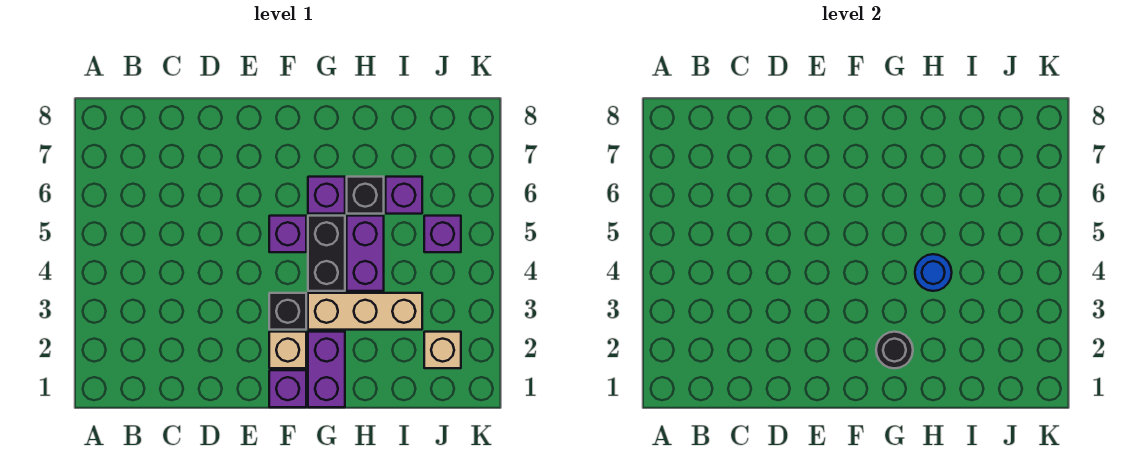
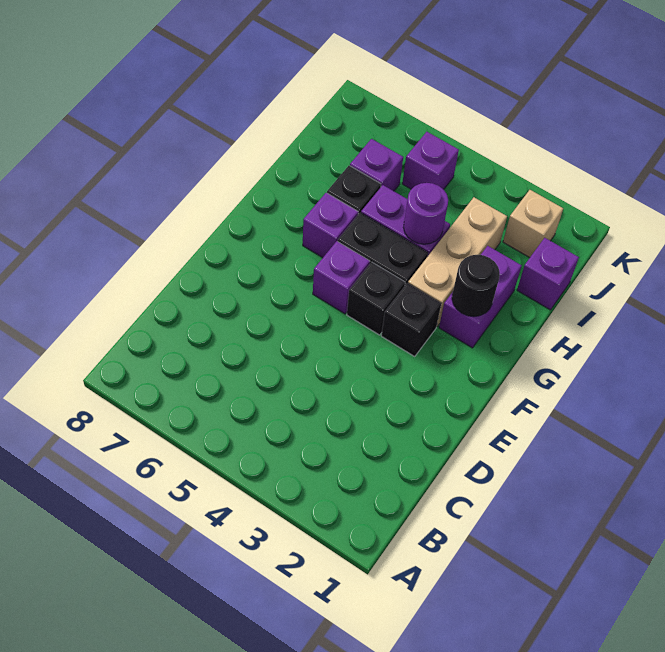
purple 1x1 brick [269,370,306,407] -> purple 1x1 brick moved to [517,238,579,310]
tan 1x1 brick [269,332,306,368] -> none
none -> black 1x1 brick [347,262,405,335]
purple 1x2 brick [308,332,345,407] -> purple 1x2 brick turned to [439,246,522,348]
blue 1x1 round brick [915,254,952,291] -> purple 1x1 round brick [404,183,448,244]

